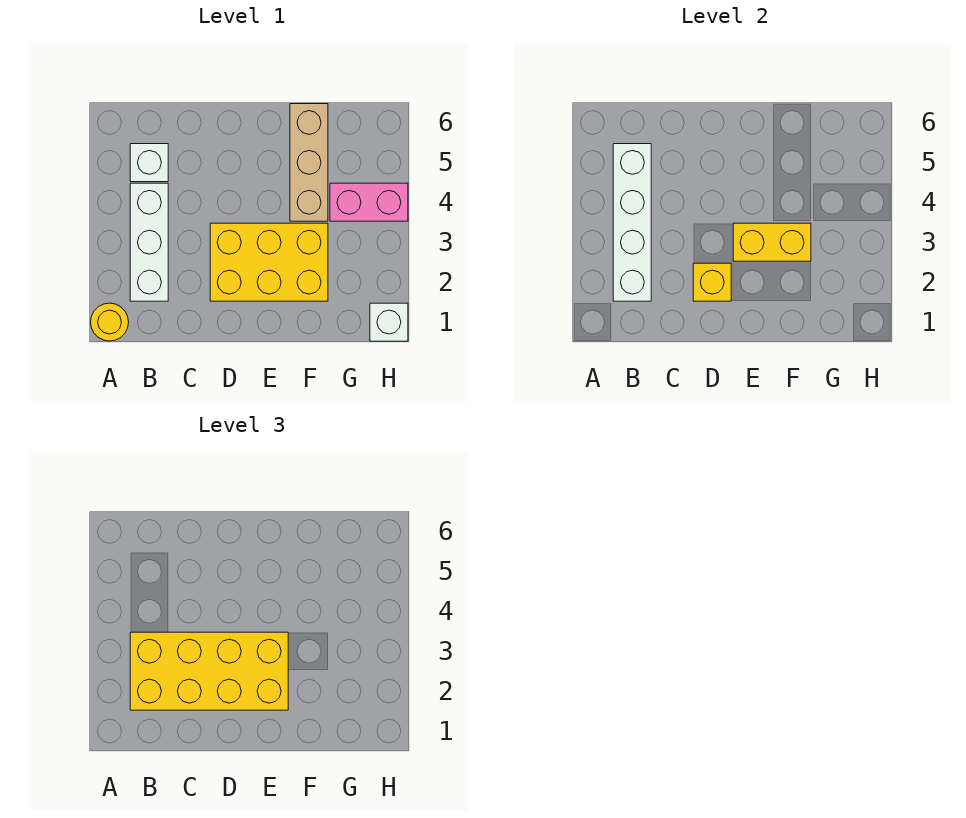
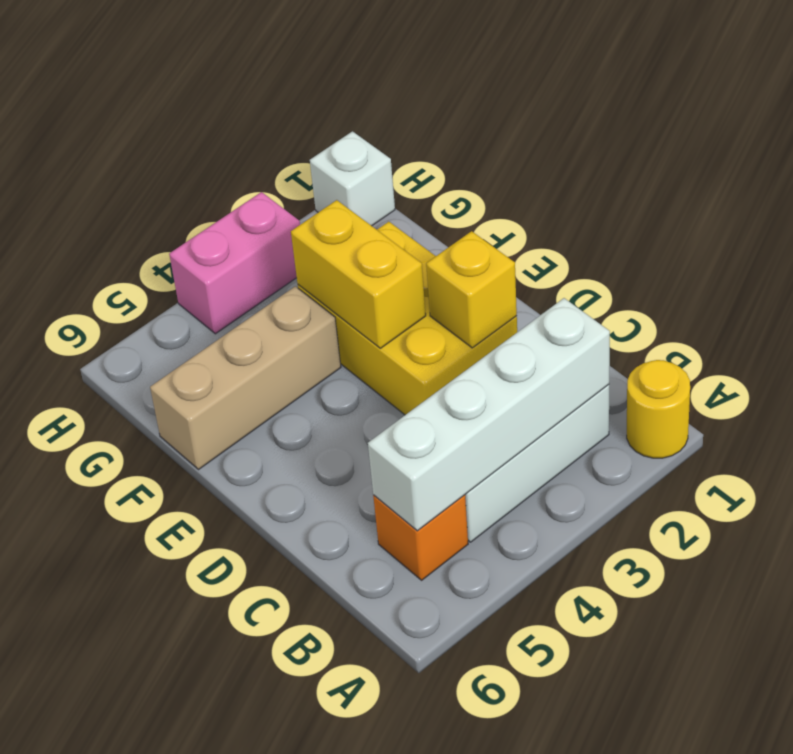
yellow 2x4 brick [130,632,288,710] -> none
white 1x1 brick [130,144,168,182] -> orange 1x1 brick [373,495,468,580]
pink 1x2 brick [330,183,408,221] -> pink 1x2 brick turned to [169,192,300,334]

